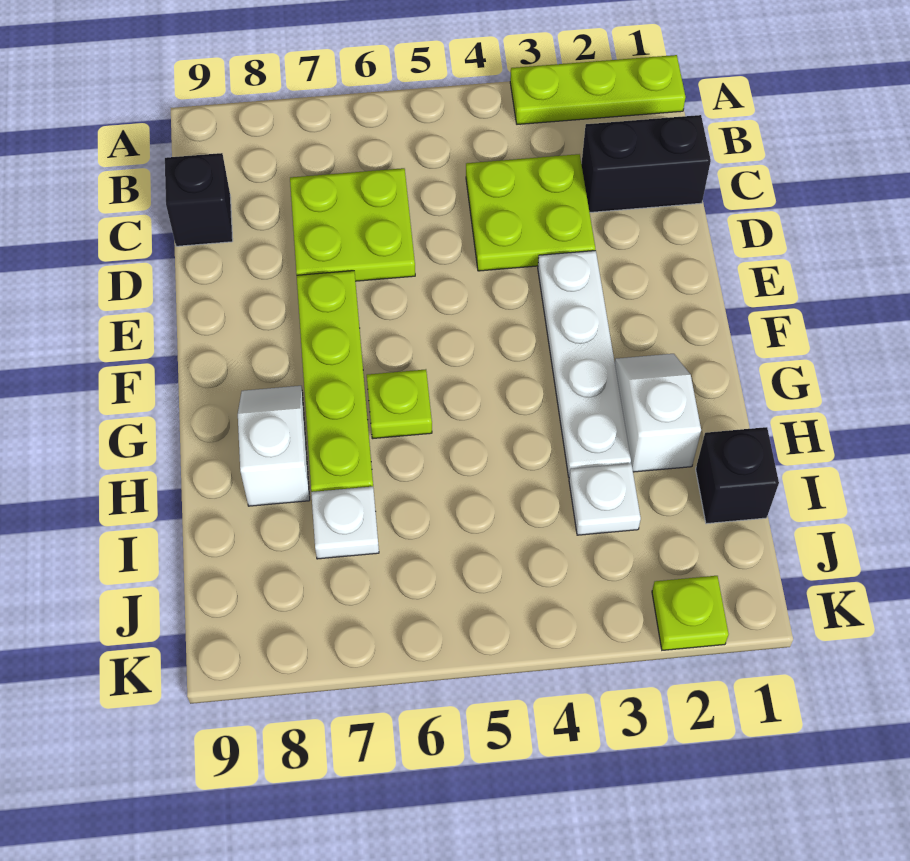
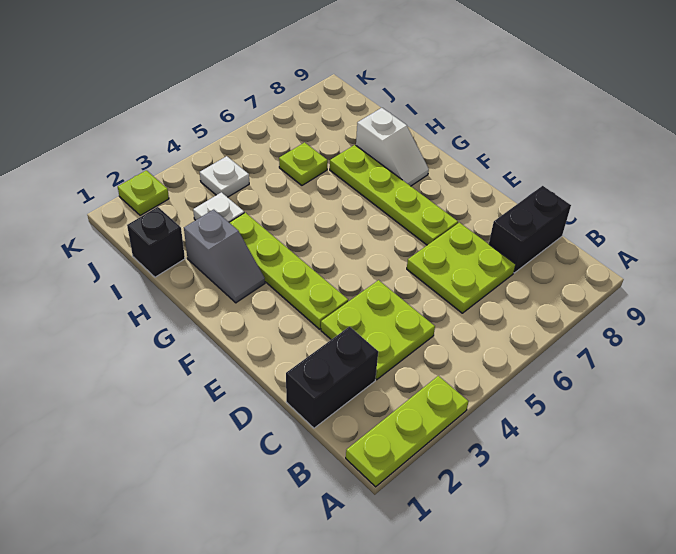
black 1x1 brick [165,153,233,246] -> black 1x2 brick [489,186,571,273]
white 1x4 plate [538,250,631,477] -> lime 1x4 plate [229,213,348,329]
white 1x2 slope [615,354,701,472] -> grey 1x2 slope [184,210,265,303]
lime 1x1 plate [367,369,432,439] -> lime 1x1 plate moved to [279,142,328,185]
white 1x1 plate [311,487,379,559] -> white 1x1 plate moved to [200,156,249,197]

